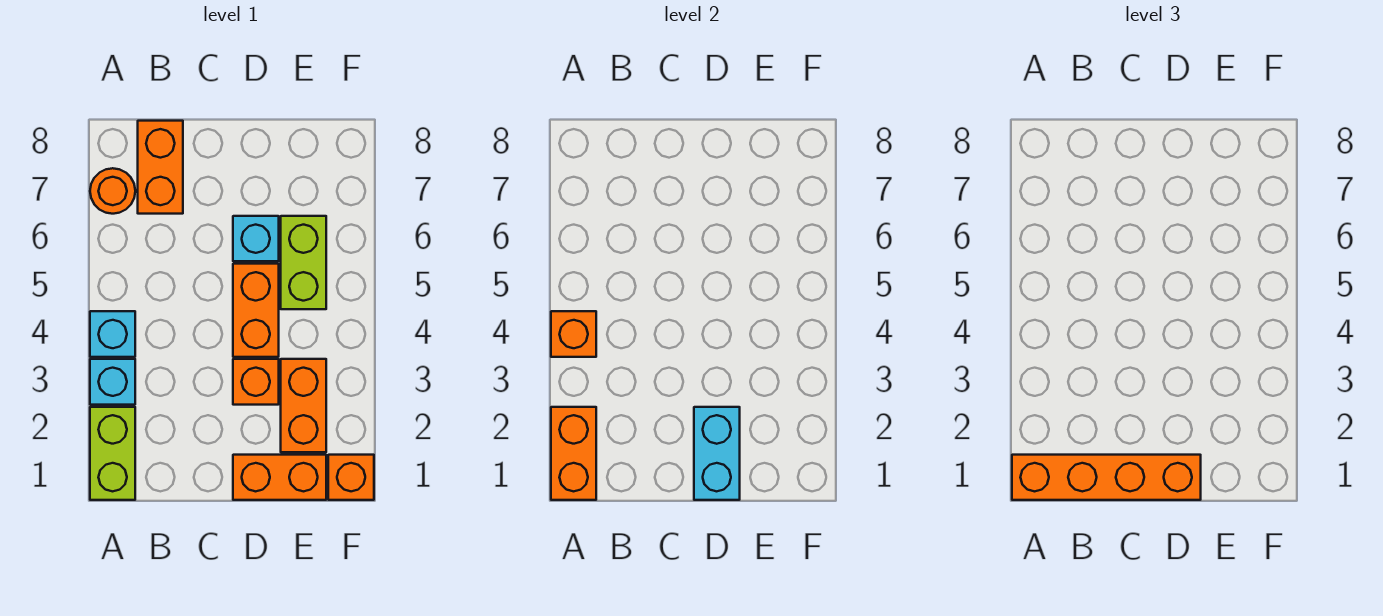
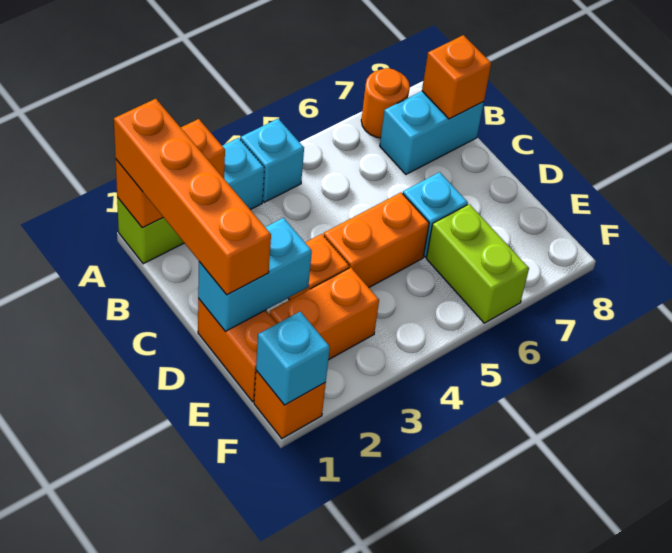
orange 1x1 brick [551,311,596,357] -> orange 1x1 brick moved to [422,35,491,119]
orange 1x2 brick [138,121,183,214] -> cyan 1x2 brick [380,91,484,174]
lime 1x2 brick [281,216,326,309] -> lime 1x2 brick turned to [426,204,529,323]
none -> cyan 1x1 brick [256,312,330,405]

